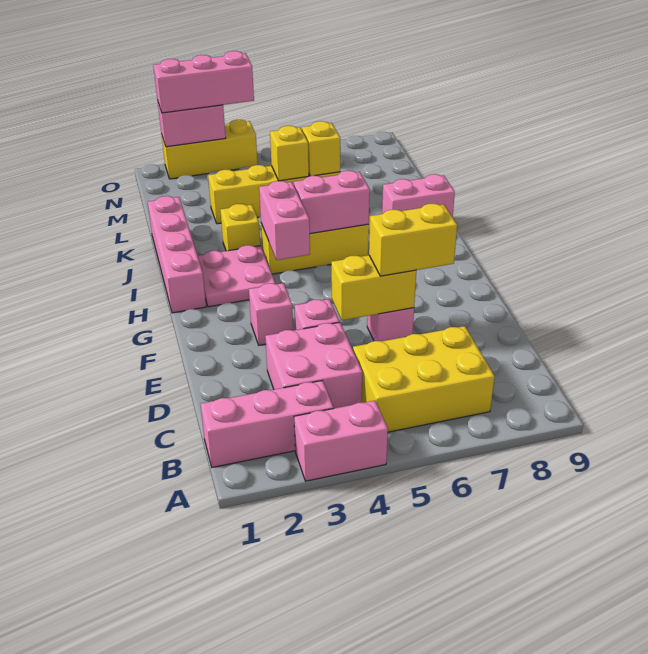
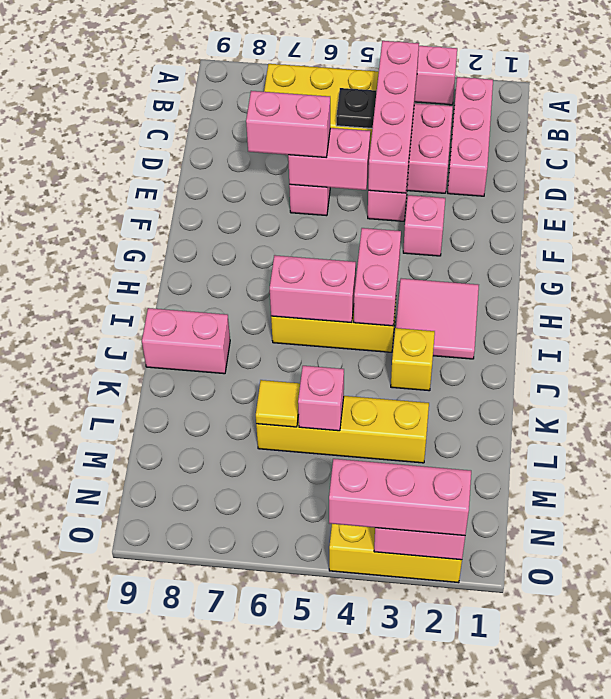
pink 1x3 brick [201,381,334,467] -> pink 1x3 brick turned to [448,77,493,196]
none -> black 1x1 plate [336,88,376,129]
yellow 1x2 brick [331,255,416,320] -> pink 1x2 brick [288,128,370,190]
yellow 1x2 brick [369,204,457,276] -> pink 1x2 brick [246,91,330,158]
pink 1x4 brick [148,196,206,313] -> pink 1x4 brick moved to [368,41,419,193]
pink 2x2 plate [198,245,276,307] -> pink 2x2 tile [396,278,479,359]
yellow 1x1 brick [270,126,309,181] -> pink 1x1 brick [298,366,344,431]
yellow 1x1 brick [302,121,340,176] -> yellow 1x1 tile [256,380,300,427]

